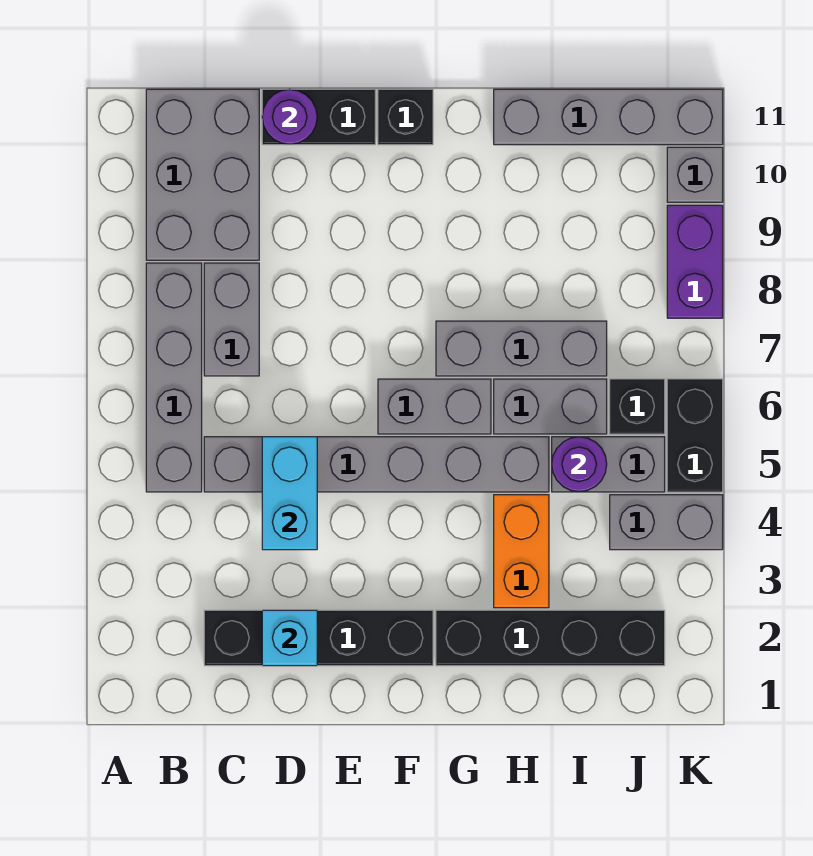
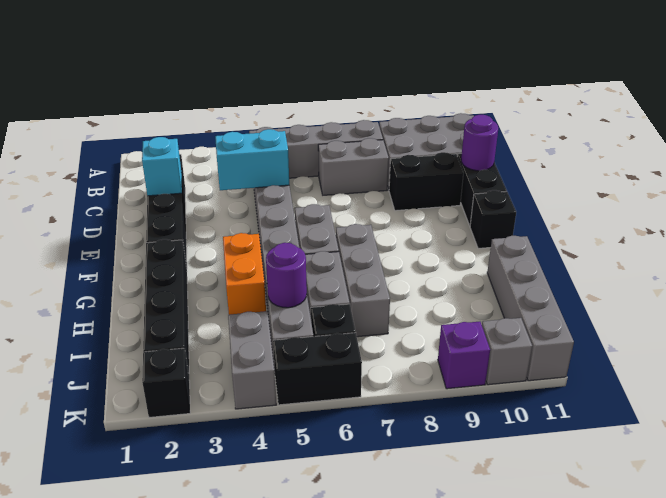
none -> black 1x2 brick [389,152,464,211]
orange 1x2 brick [494,495,549,608] -> orange 1x2 brick turned to [223,233,266,315]
none -> black 1x1 brick [142,348,190,417]
purple 1x2 brick [667,205,723,318] -> purple 1x1 brick [438,322,490,389]

